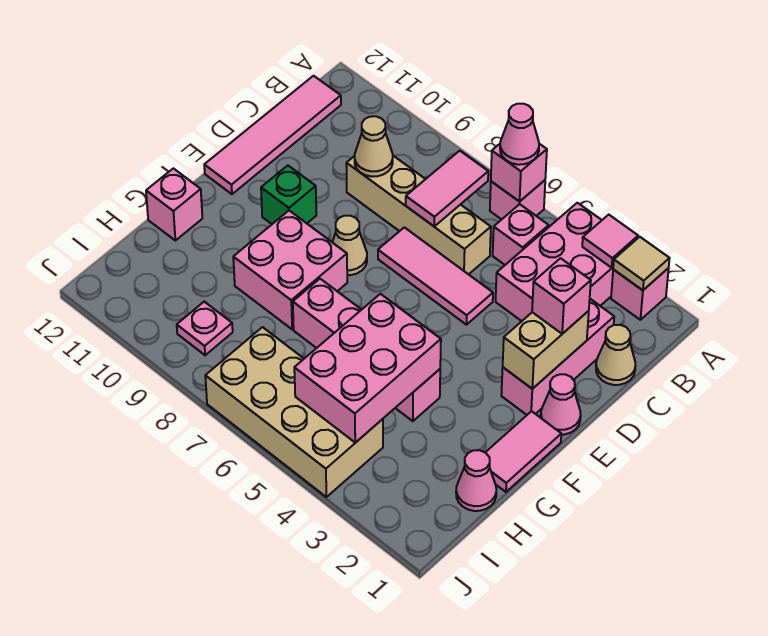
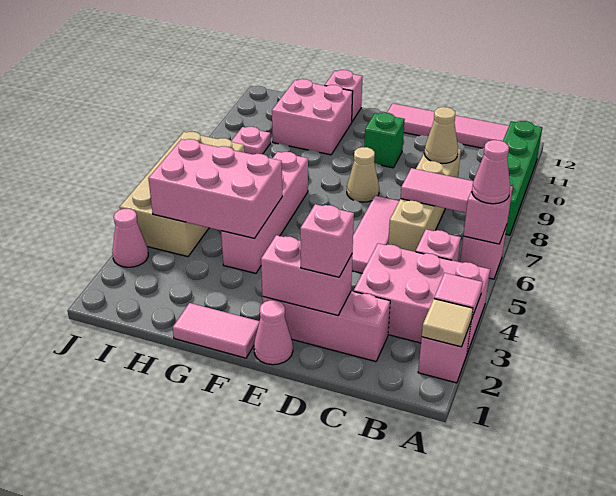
none -> green 1x4 brick [503,121,542,235]
tan 1x1 cone [596,325,635,385] -> none
tan 1x2 brick [503,311,589,389] -> pink 1x2 brick [261,235,352,315]
pink 2x2 brick [233,211,347,329] -> pink 2x2 brick moved to [272,79,353,155]
pink 1x1 cone [456,450,496,511] -> pink 1x1 cone moved to [112,209,148,267]

